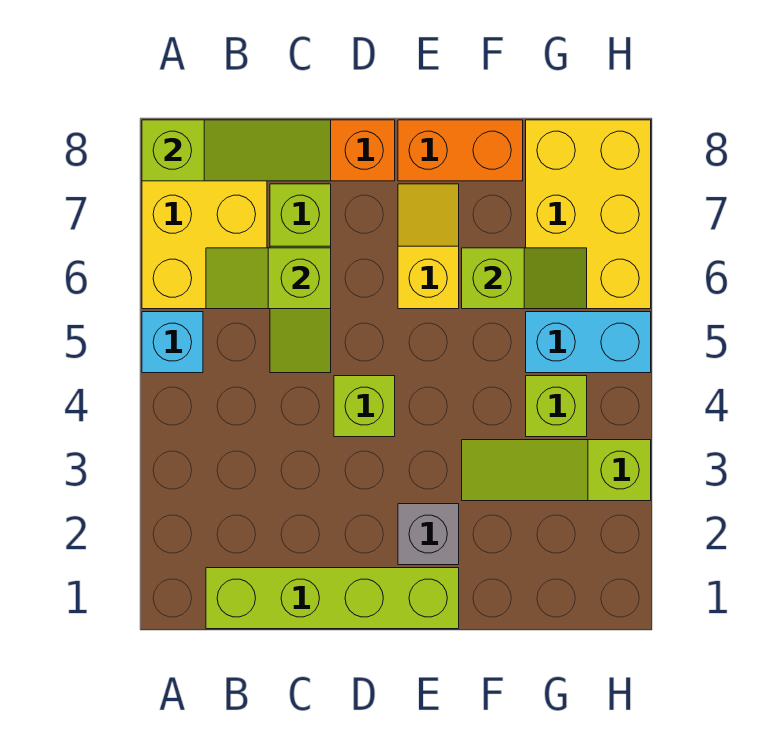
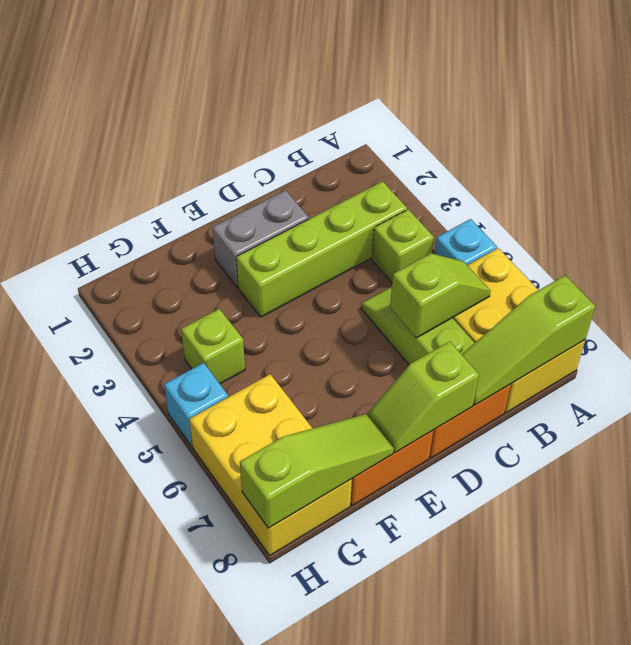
lime 1x4 brick [206,568,459,629] -> lime 1x4 brick moved to [236,181,407,317]
lime 1x1 brick [334,376,395,437] -> lime 1x1 brick moved to [372,209,434,282]
grey 1x1 brick [398,504,459,565] -> grey 1x2 brick [212,190,309,287]
yellow 1x2 slope [398,184,459,309] -> none
lime 1x3 slope [462,440,651,501] -> lime 1x3 slope moved to [240,414,394,528]
lime 1x2 slope [462,248,587,309] -> lime 1x2 slope moved to [368,341,479,453]
cyan 1x2 brick [526,312,651,373] -> cyan 1x1 brick [164,363,228,446]

